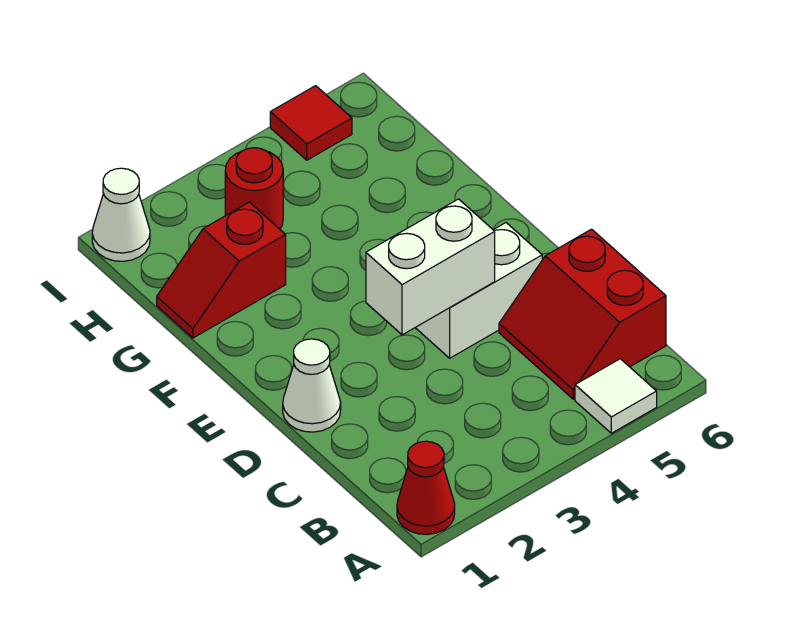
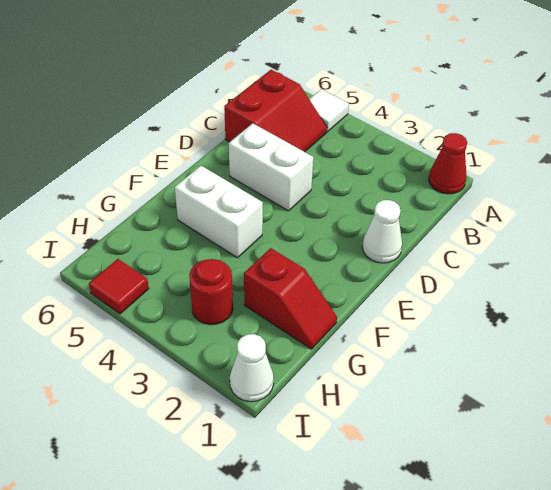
white 1x2 brick [366,199,495,335] -> white 1x2 brick moved to [175,166,263,258]

